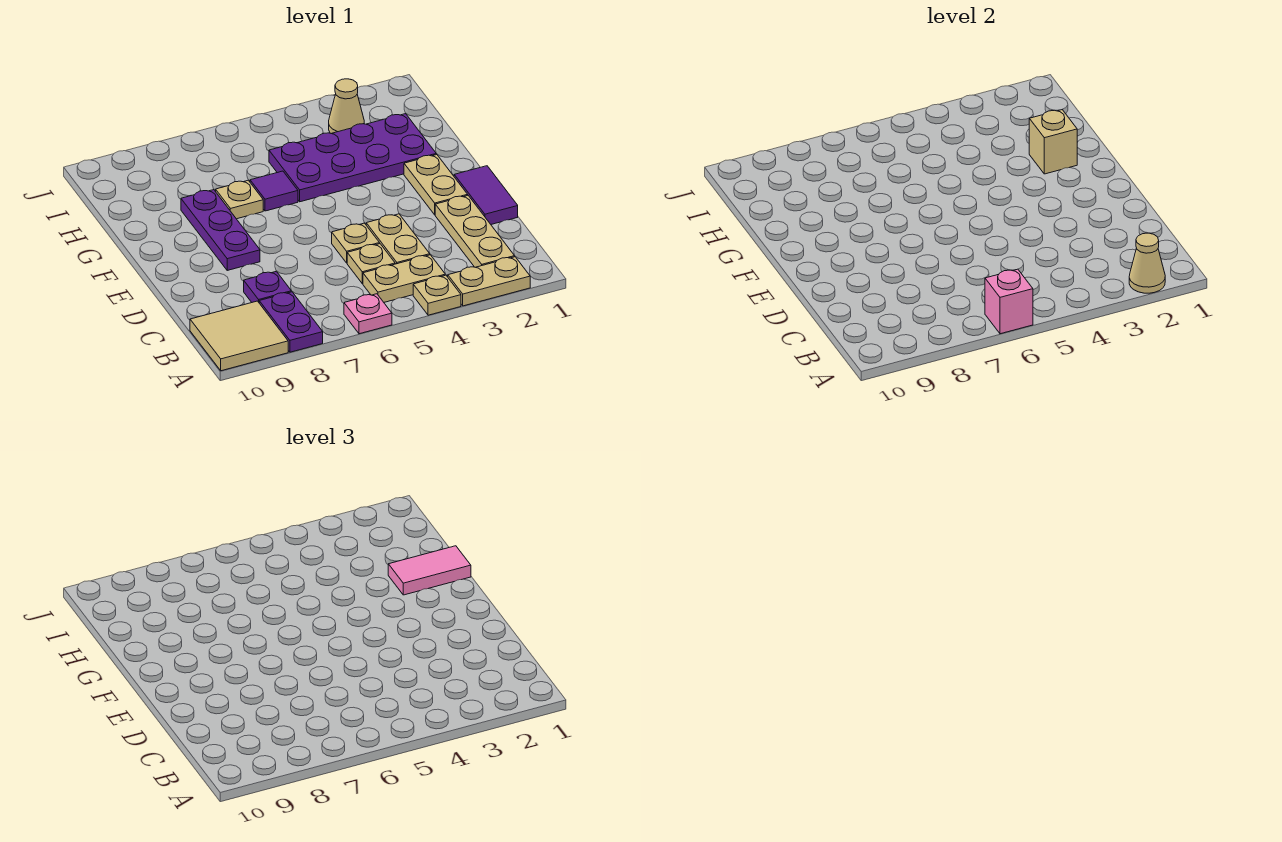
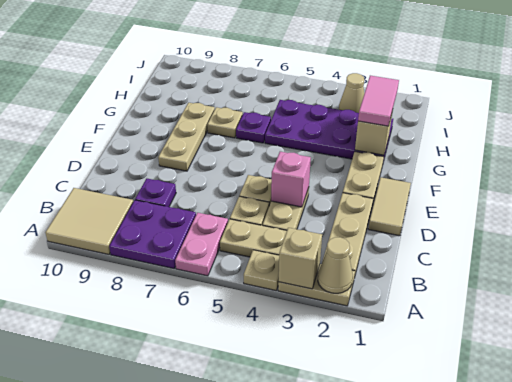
none -> tan 1x1 brick [279,228,322,289]
pink 1x1 plate [344,294,392,334] -> pink 1x2 plate [175,213,228,276]
pink 1x1 brick [985,269,1033,334] -> pink 1x1 brick moved to [271,152,311,207]
purple 1x2 plate [259,292,323,352] -> purple 2x2 plate [109,200,196,268]
purple 1x2 tile [454,166,518,224] -> tan 1x2 tile [368,177,411,236]
purple 1x3 plate [181,190,260,270] -> tan 1x3 plate [158,103,215,171]
pink 1x2 tile [388,546,471,595] -> pink 1x2 tile turned to [358,76,399,126]
purple 1x1 tile [250,171,298,211] -> purple 1x1 plate [236,112,271,143]

